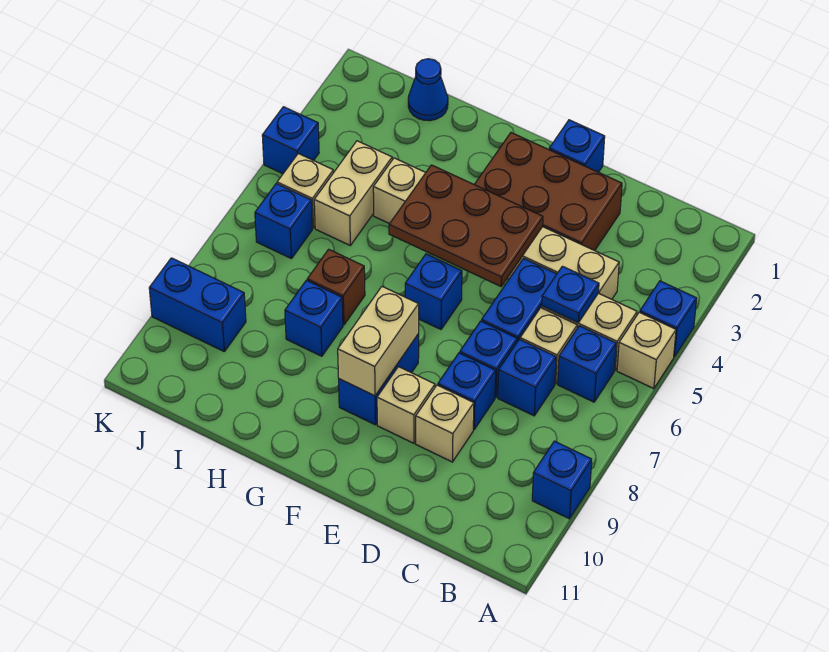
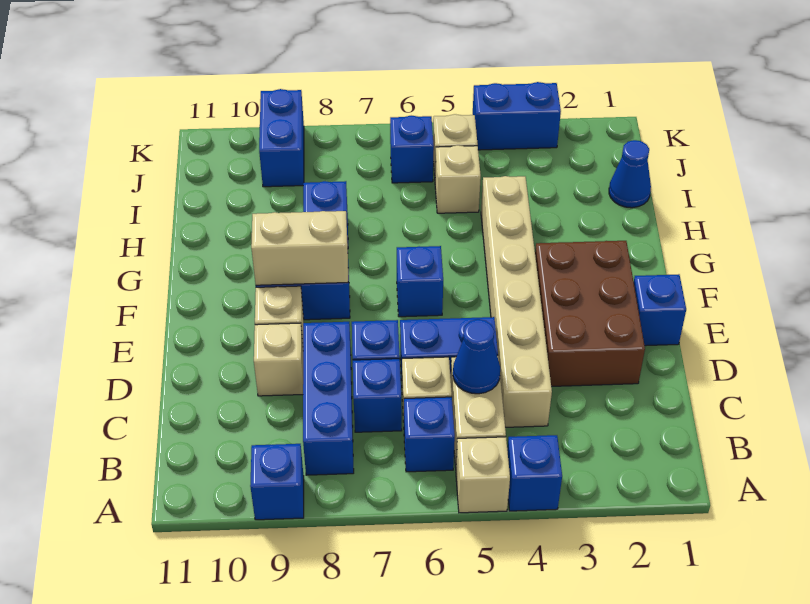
blue 1x1 plate [542,266,599,323] -> blue 1x1 cone [453,319,500,394]
blue 1x1 brick [438,353,496,429] -> blue 1x3 brick [303,322,354,475]
brown 2x3 plate [389,165,543,286] -> none
brown 1x1 brick [307,249,365,325] -> none
tan 1x2 brick [314,141,392,245] -> tan 1x1 brick [435,145,481,213]
blue 1x1 brick [262,107,319,174] -> blue 1x2 brick [473,82,561,150]

